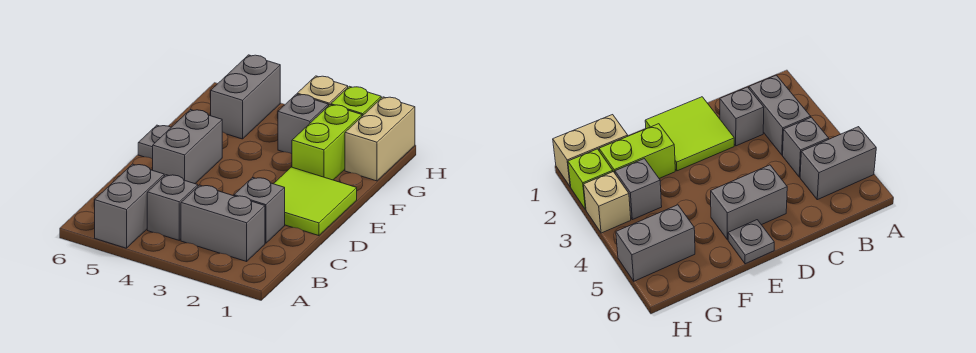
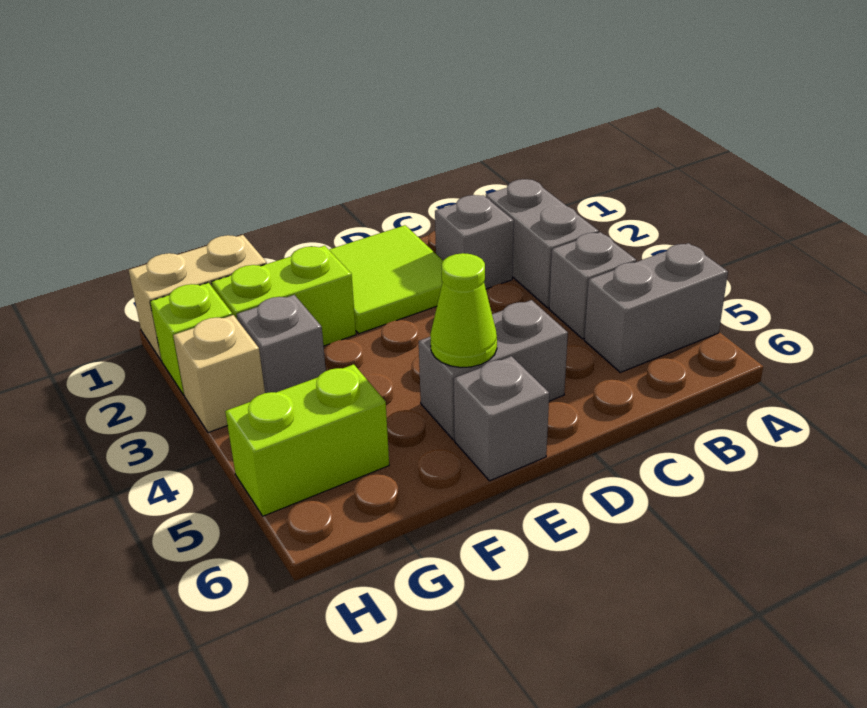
none -> lime 1x1 cone [430,253,497,367]
grey 1x1 plate [138,125,171,159] -> grey 1x1 brick [454,356,549,481]
grey 1x2 brick [211,55,280,139] -> lime 1x2 brick [225,364,389,516]

